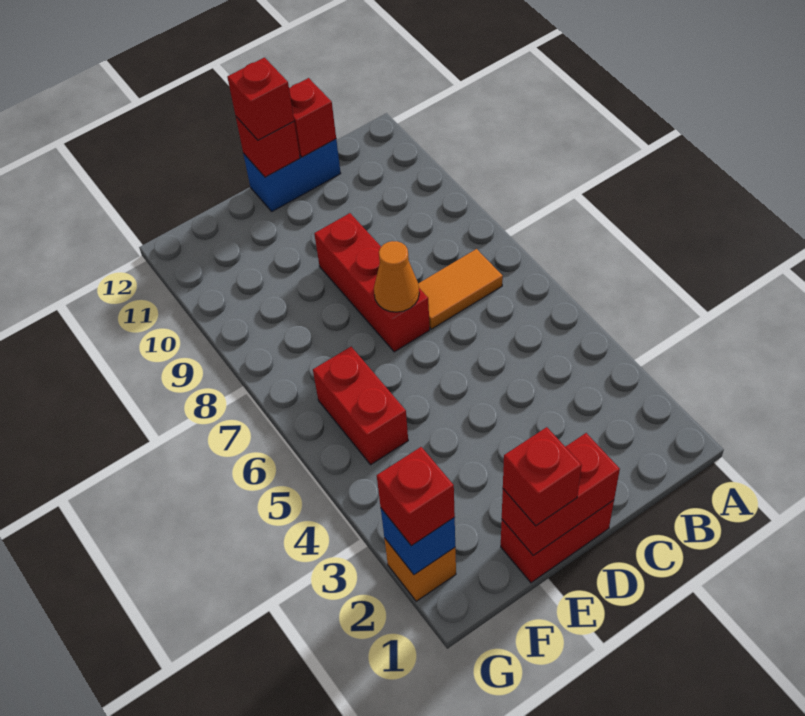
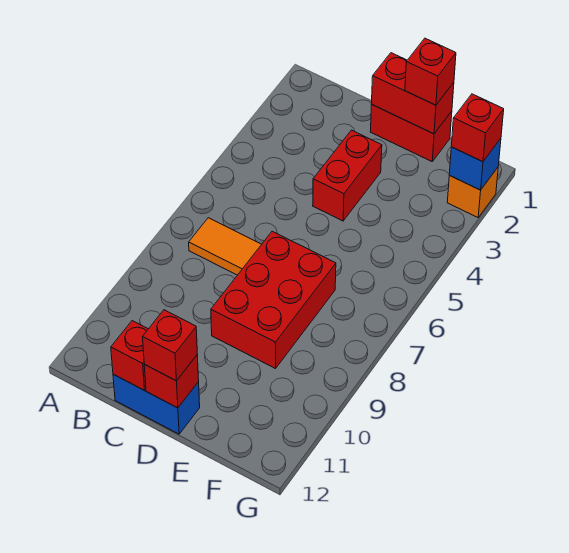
red 1x3 brick [314,213,430,352] -> red 2x3 brick [211,231,336,369]
orange 1x1 cone [374,241,419,312] -> none
red 1x2 brick [313,347,408,465] -> red 1x2 brick moved to [313,130,382,221]

